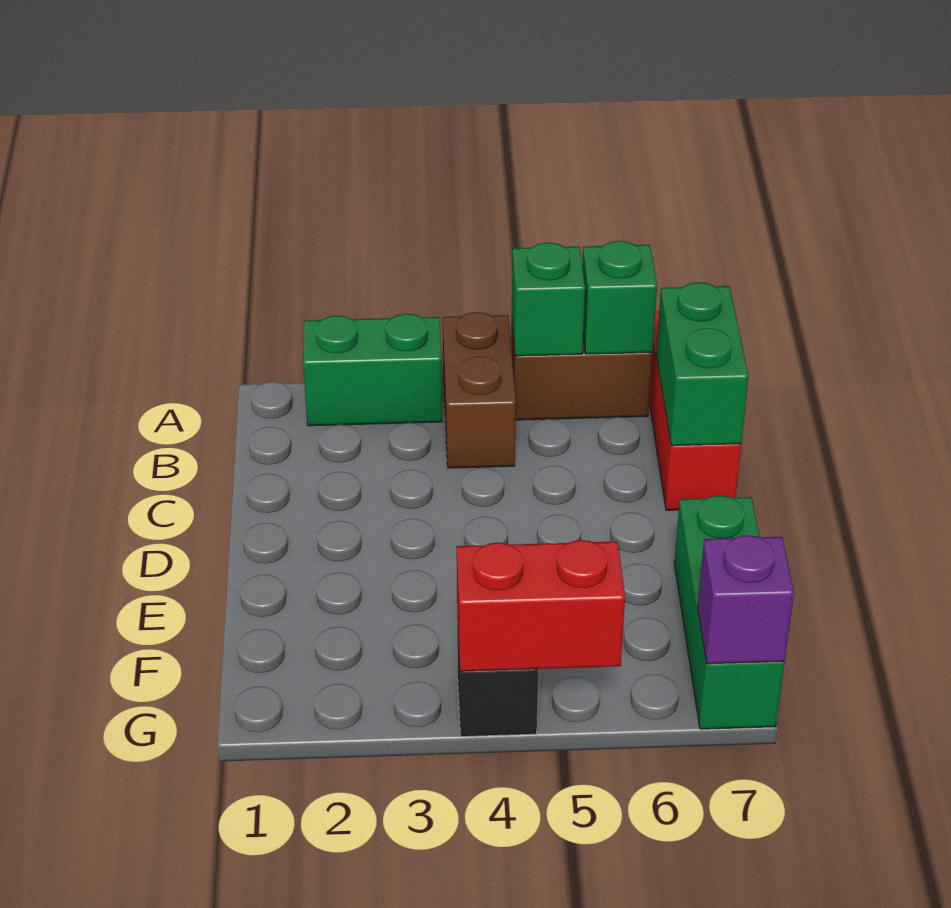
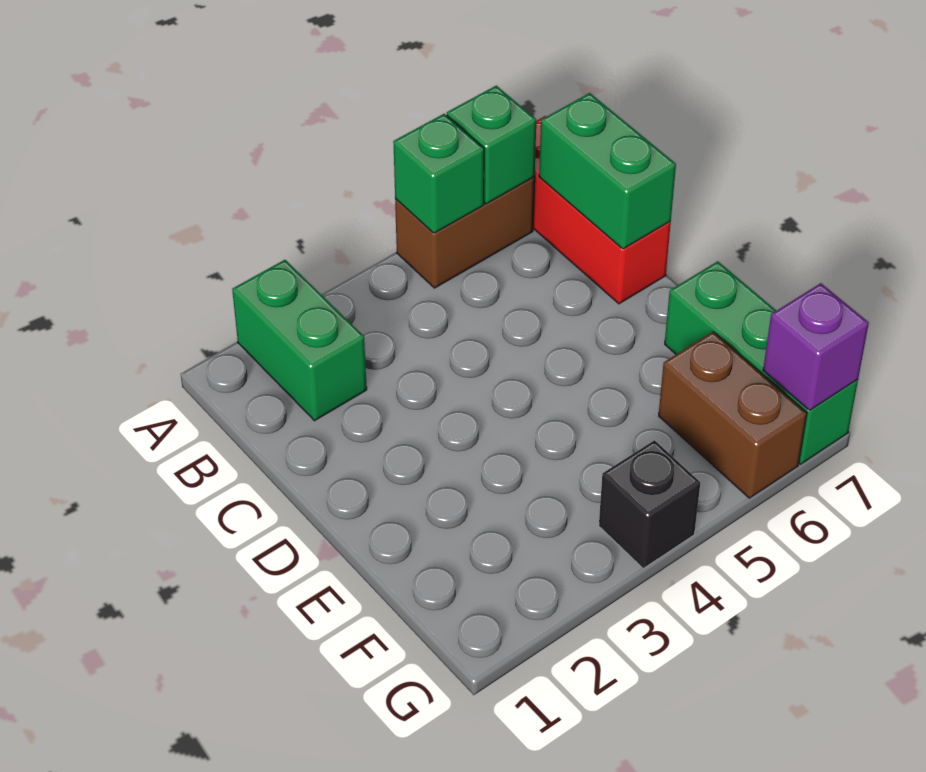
green 1x2 brick [303,314,442,426] -> green 1x2 brick turned to [232,260,367,421]
brown 1x2 brick [443,312,516,468] -> brown 1x2 brick moved to [659,332,807,498]
red 1x2 brick [457,540,625,671] -> none

